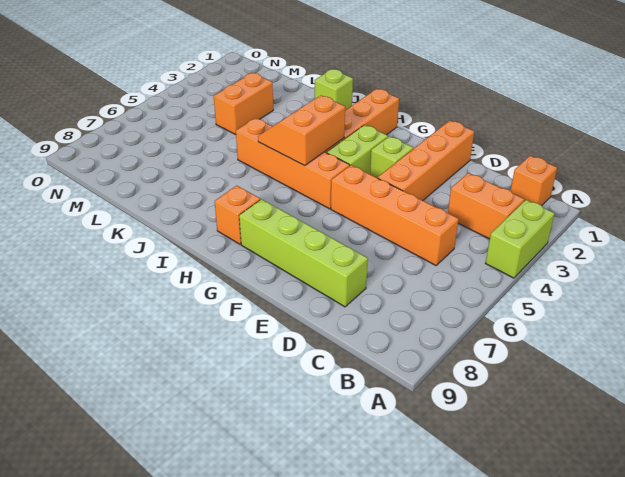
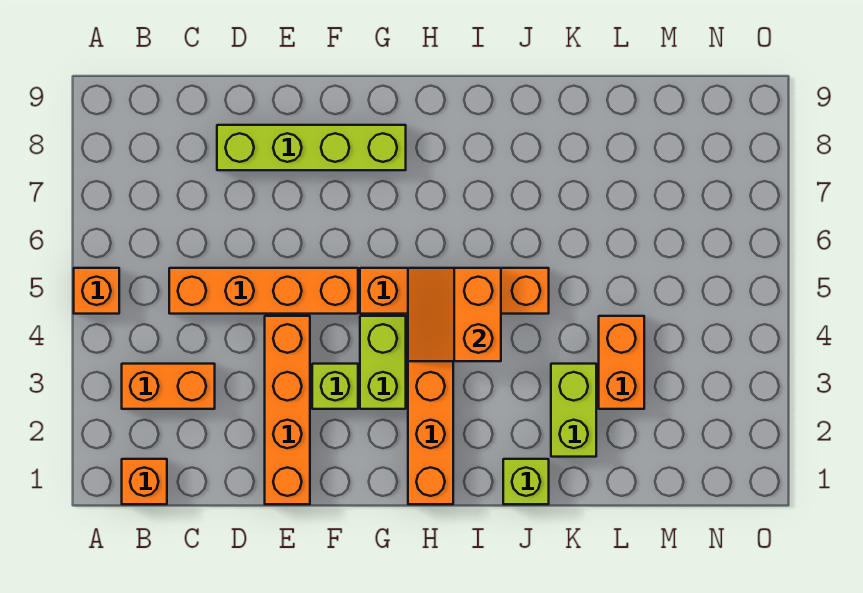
lime 1x2 brick [486,200,555,278] -> lime 1x2 brick moved to [551,364,596,457]
orange 2x2 slope [258,95,345,166] -> orange 2x2 slope turned to [408,268,501,361]
orange 1x1 brick [215,186,260,244] -> orange 1x1 brick moved to [74,268,119,314]

